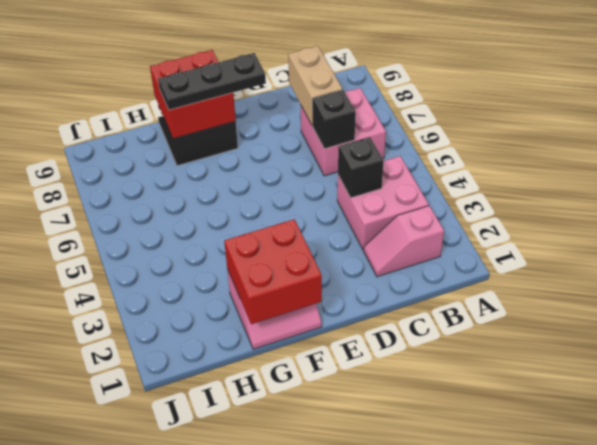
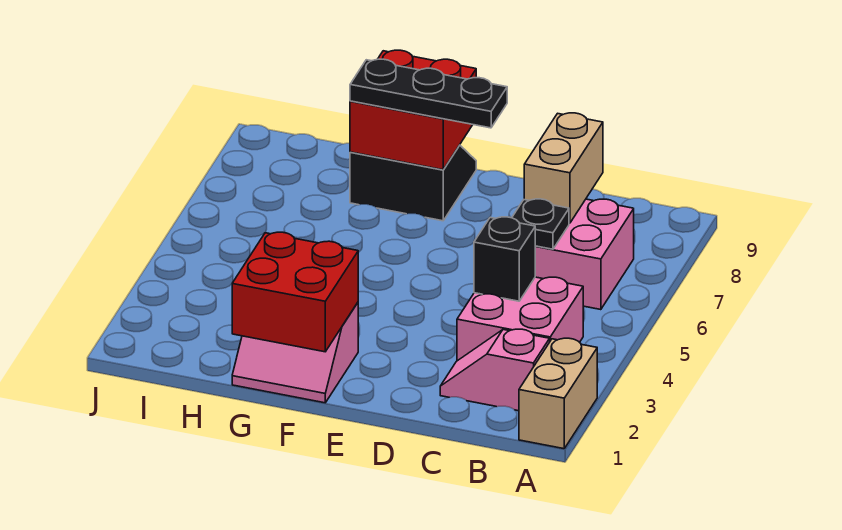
none -> tan 1x2 brick [519,338,597,449]
black 1x1 brick [312,90,356,149] -> black 1x1 plate [512,199,569,249]

